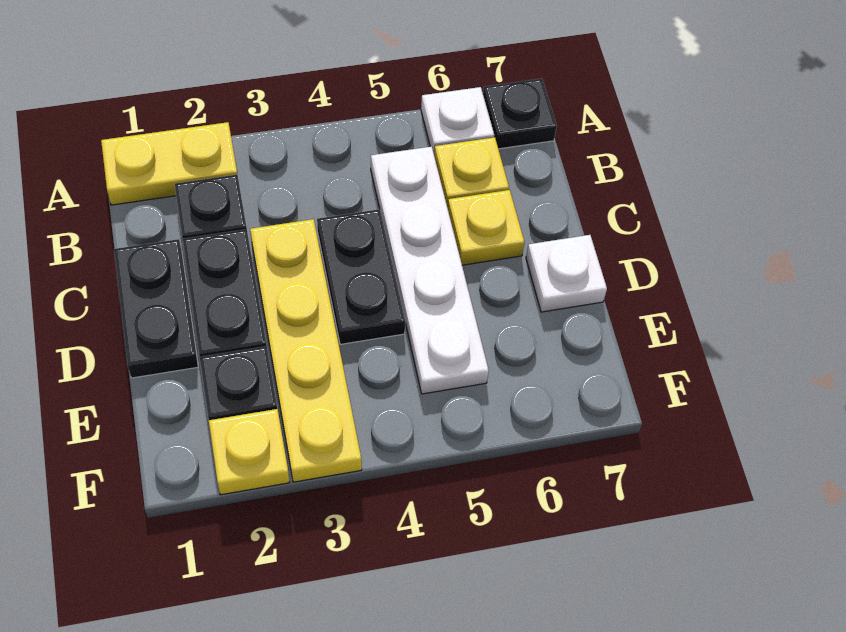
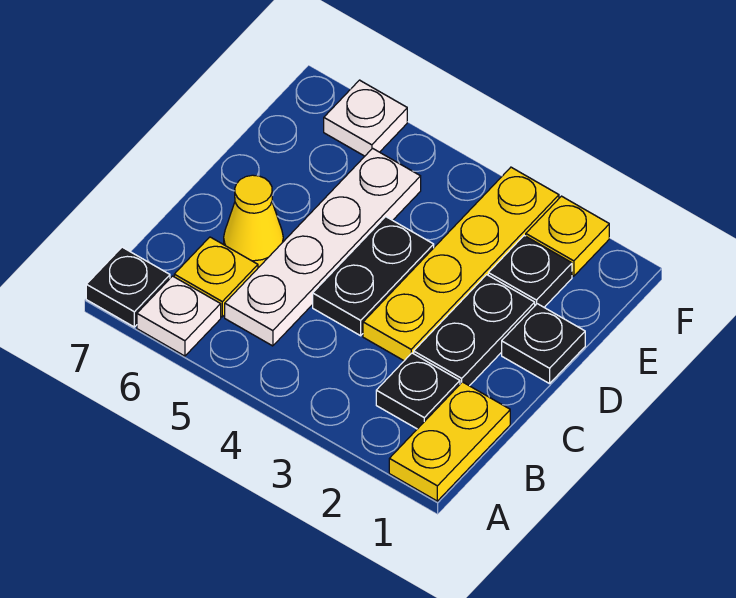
yellow 1x2 plate [101,122,237,205] -> yellow 1x2 plate turned to [389,382,510,501]
black 1x2 plate [114,239,198,378] -> black 1x1 plate [502,304,585,384]
yellow 1x1 plate [448,190,524,265] -> yellow 1x1 cone [224,175,283,268]
white 1x1 plate [526,235,607,312] -> white 1x1 plate moved to [324,80,407,156]

